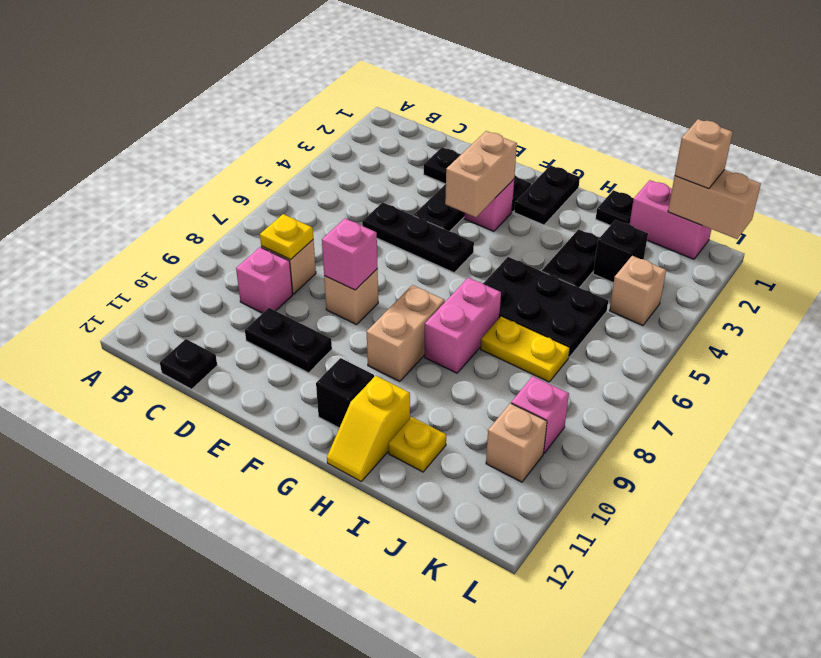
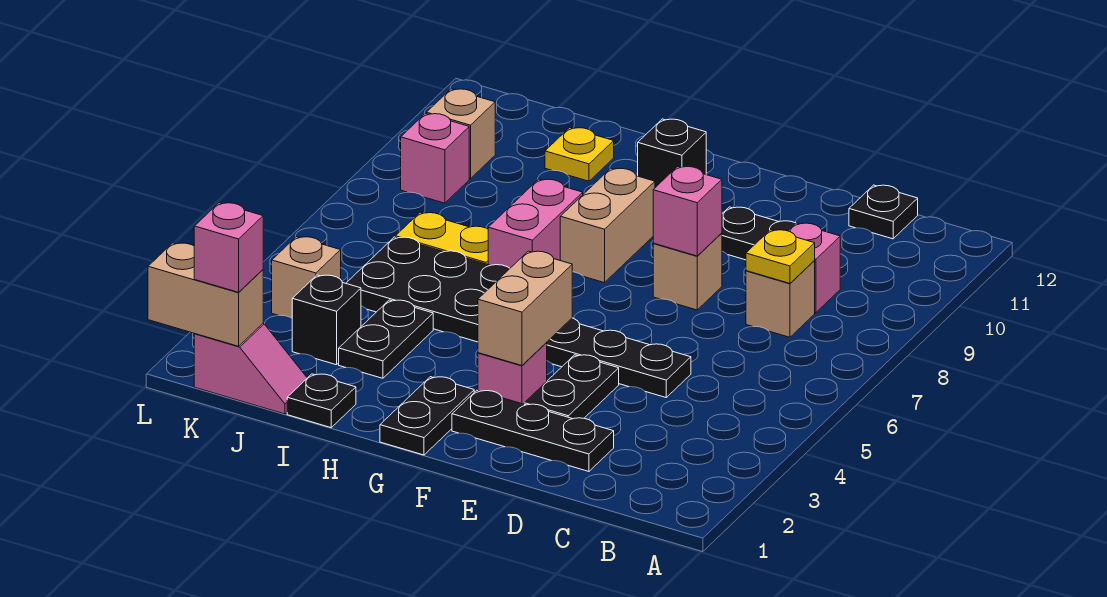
yellow 1x2 slope [327,376,410,481] -> none
pink 1x2 brick [630,180,711,259] -> pink 1x2 slope [194,324,307,414]
tan 1x1 brick [675,119,733,189] -> pink 1x1 brick [194,203,263,292]

